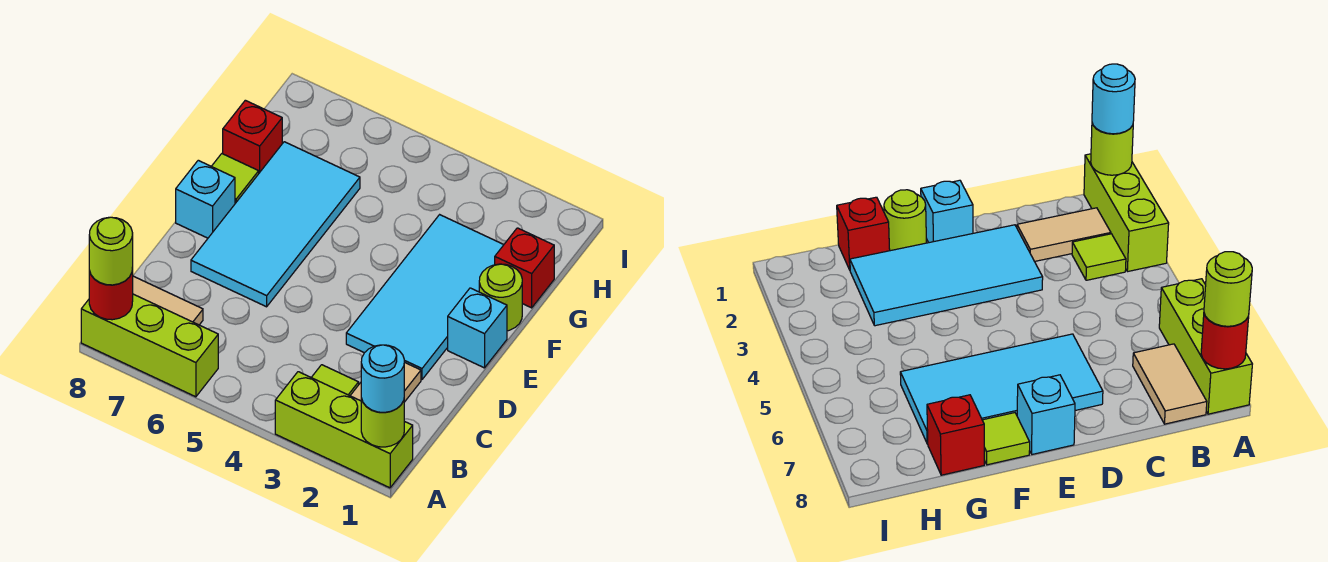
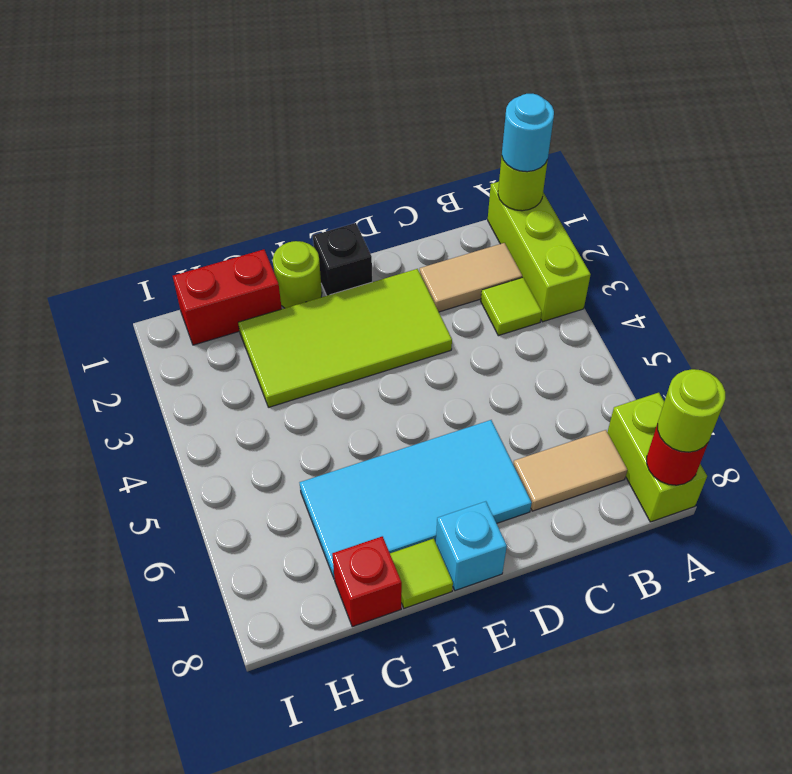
lime 1x3 brick [81,294,218,397] -> lime 1x2 brick [607,393,707,522]
tan 1x2 tile [133,276,203,325] -> tan 1x2 tile turned to [513,430,627,511]
cyan 2x4 tile [346,215,504,380] -> lime 2x4 tile [238,269,452,407]
cyan 1x1 brick [448,288,507,368] -> black 1x1 brick [313,223,372,296]
red 1x1 brick [495,228,554,308] -> red 1x2 brick [173,249,282,345]

